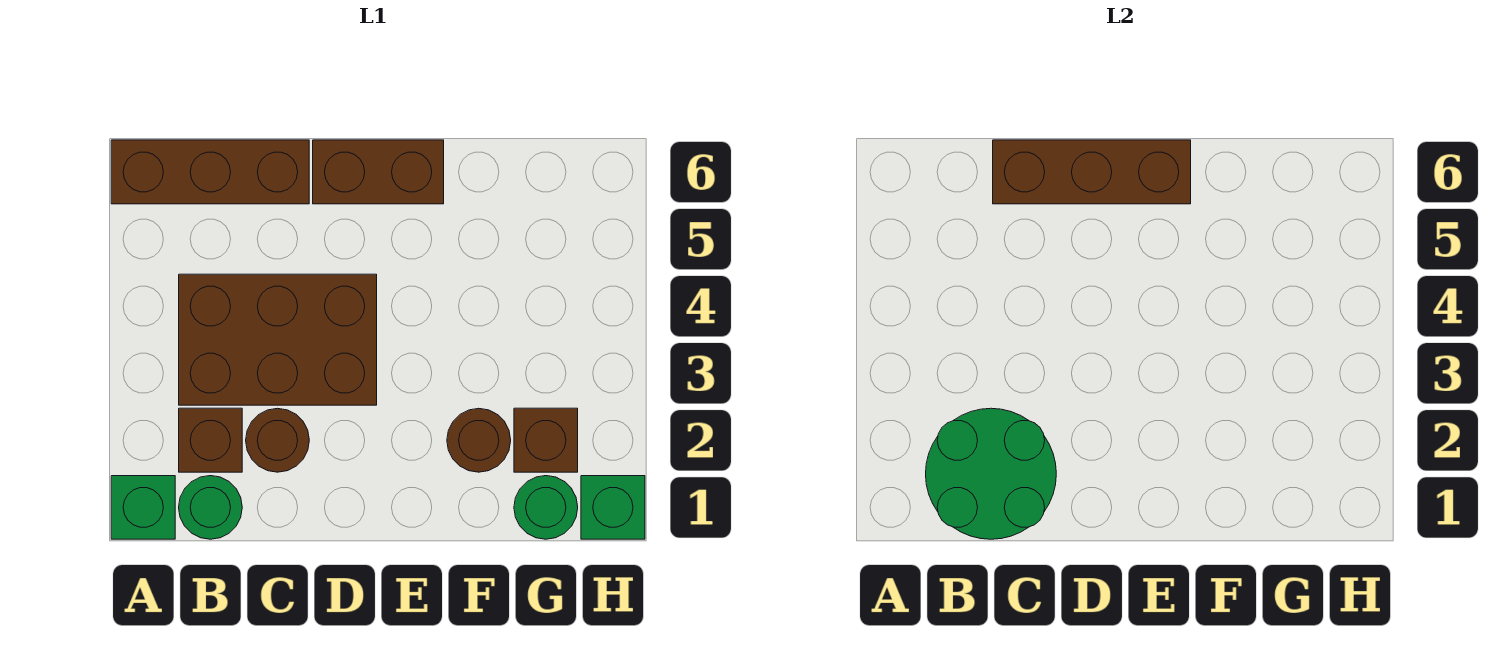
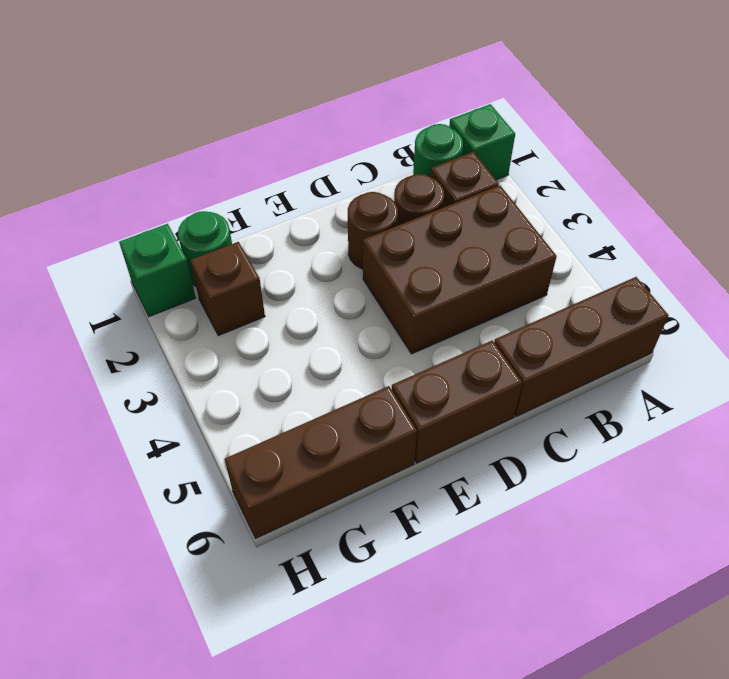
green 2x2 round brick [926,408,1056,539] -> none
brown 1x3 brick [993,140,1191,204] -> brown 1x3 brick moved to [225,386,417,539]
brown 1x1 round brick [447,408,511,472] -> brown 1x1 round brick moved to [348,192,398,269]

